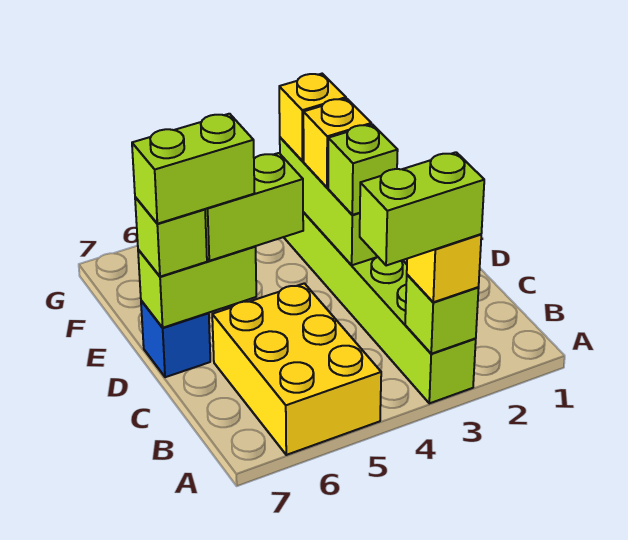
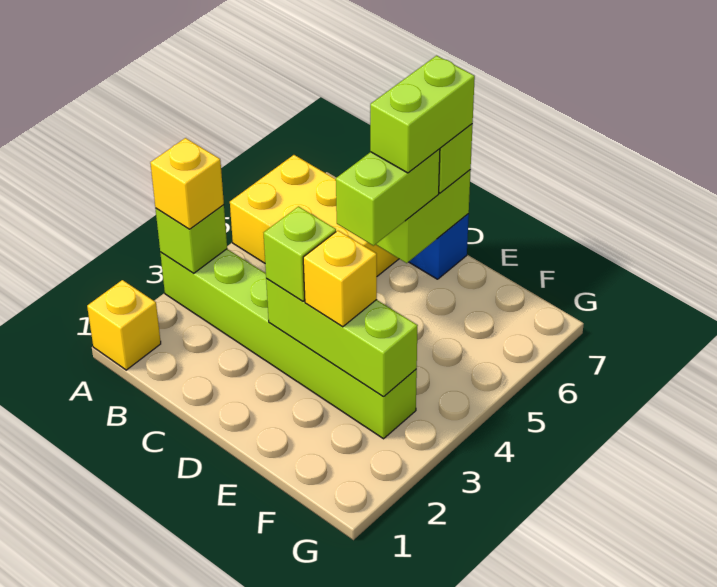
lime 1x2 brick [360,152,484,266] -> none
yellow 1x1 brick [279,74,346,161] -> yellow 1x1 brick moved to [87,280,161,370]

